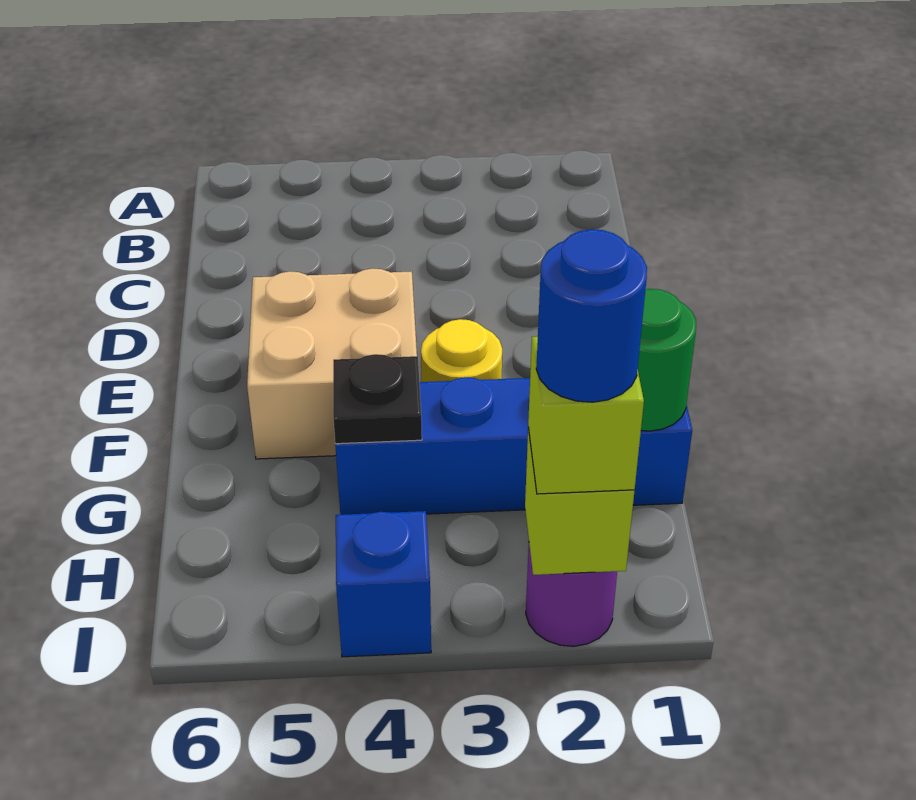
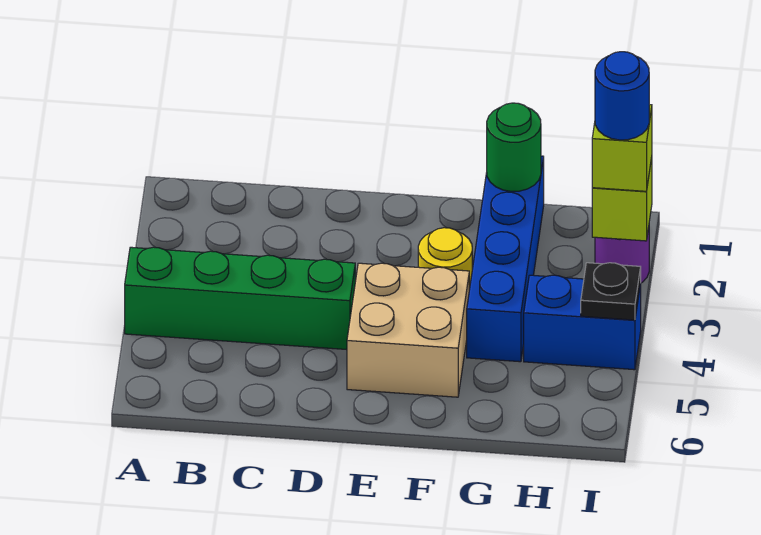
none -> green 1x4 brick [125,247,355,350]
black 1x1 plate [333,354,422,444] -> black 1x1 plate moved to [581,263,641,320]
blue 1x1 brick [336,511,431,657] -> blue 1x2 brick [524,275,641,370]

